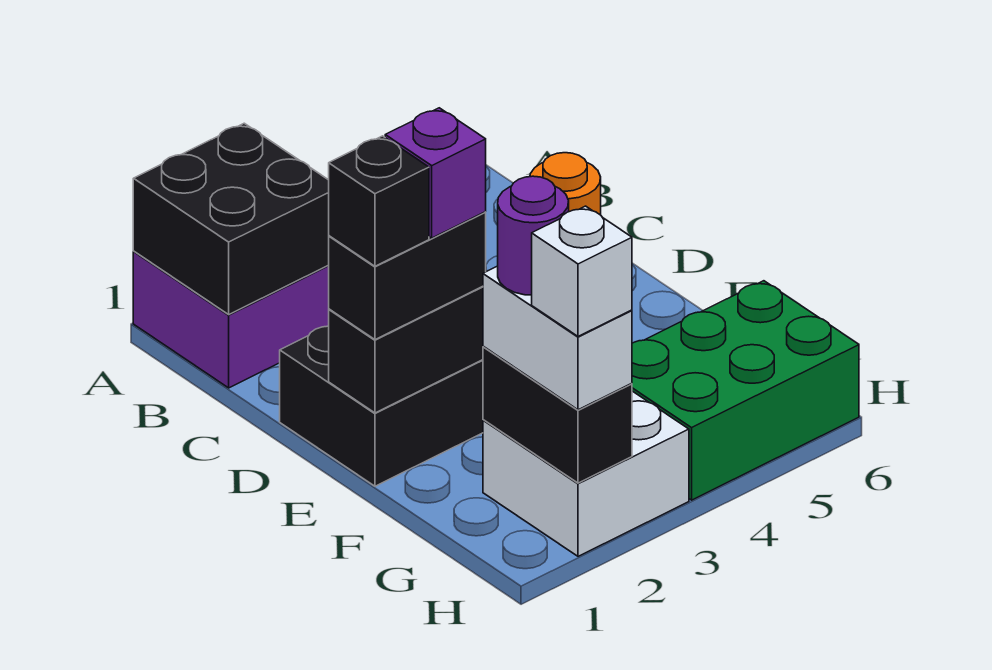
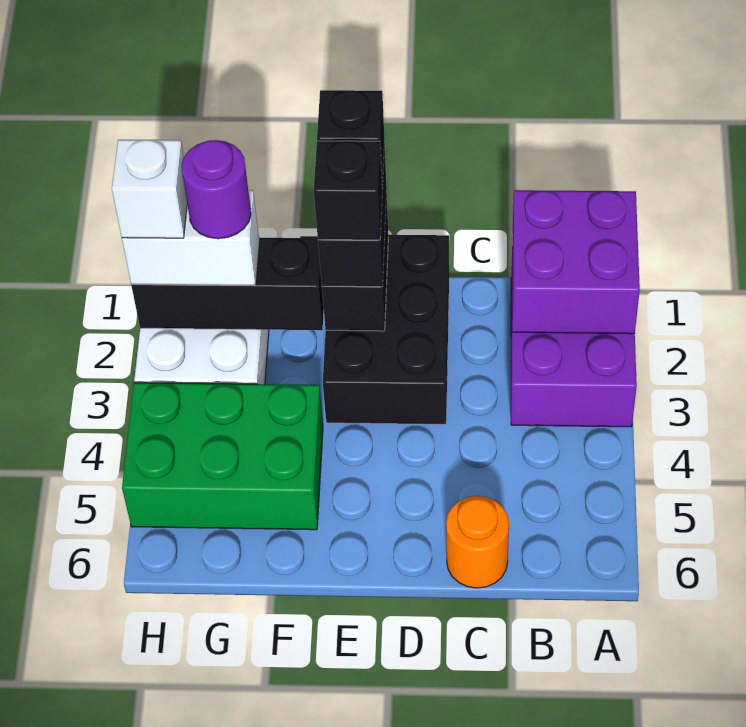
black 2x2 brick [133,123,329,314] -> purple 2x2 brick [512,190,640,334]
purple 1x1 brick [385,108,486,238] -> black 1x1 brick [314,141,382,240]
black 1x2 brick [483,346,632,483] -> black 1x3 brick [131,238,324,330]
green 2x3 brick [632,281,859,500] -> green 2x3 brick turned to [122,383,323,530]

